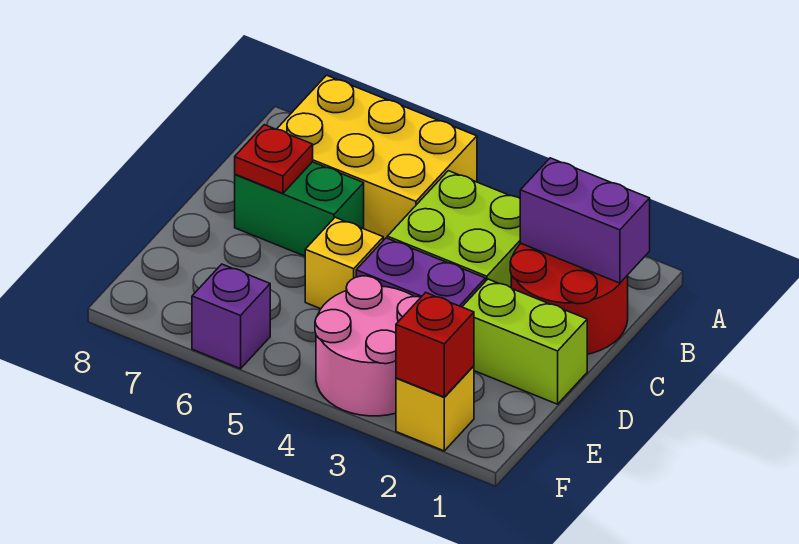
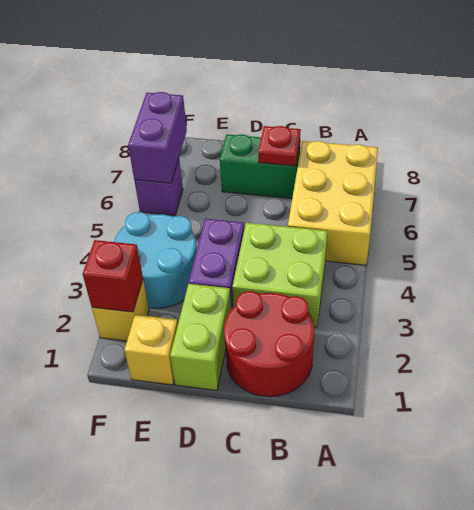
purple 1x2 brick [520,158,650,283] -> purple 1x2 brick moved to [128,92,187,183]
green 1x2 brick [235,162,364,256] -> green 1x2 brick turned to [220,134,300,199]
yellow 1x1 brick [305,217,383,309] -> yellow 1x1 brick moved to [124,314,178,385]
pink 2x2 round brick [315,276,421,416] -> cyan 2x2 round brick [114,212,197,308]

